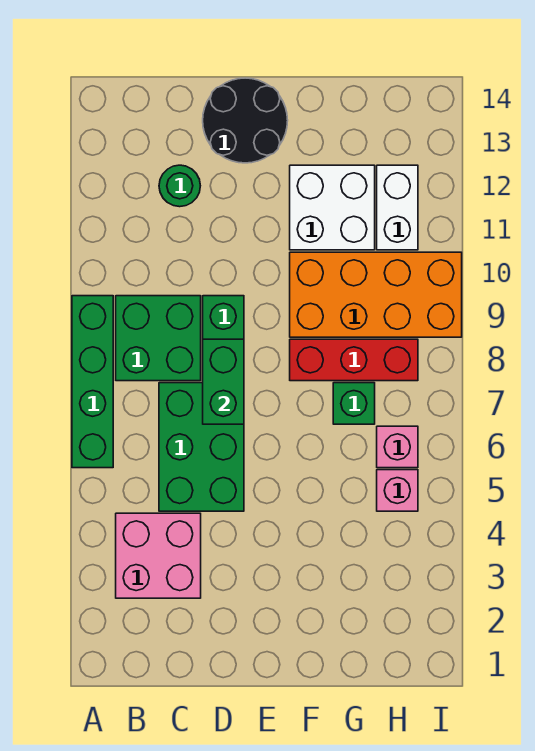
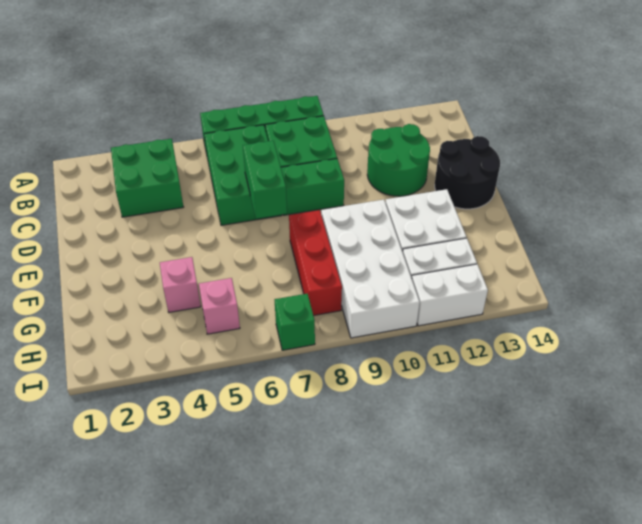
pink 2x2 brick [116,513,201,598] -> green 2x2 brick [111,139,183,217]
green 2x3 brick [159,383,244,511] -> green 2x3 brick turned to [204,125,282,225]
green 1x1 round brick [159,165,200,207] -> green 2x2 round brick [367,124,430,196]
green 1x2 brick [203,339,244,424] -> green 1x2 brick turned to [243,141,287,219]
orange 2x4 brick [290,252,462,337] -> white 2x4 brick [321,200,420,338]
green 1x1 brick [333,383,375,424] -> green 1x1 brick moved to [274,294,315,350]
pink 1x1 brick [377,426,418,468] -> pink 1x1 brick moved to [160,257,201,312]
none -> white 1x2 brick [412,264,488,326]

